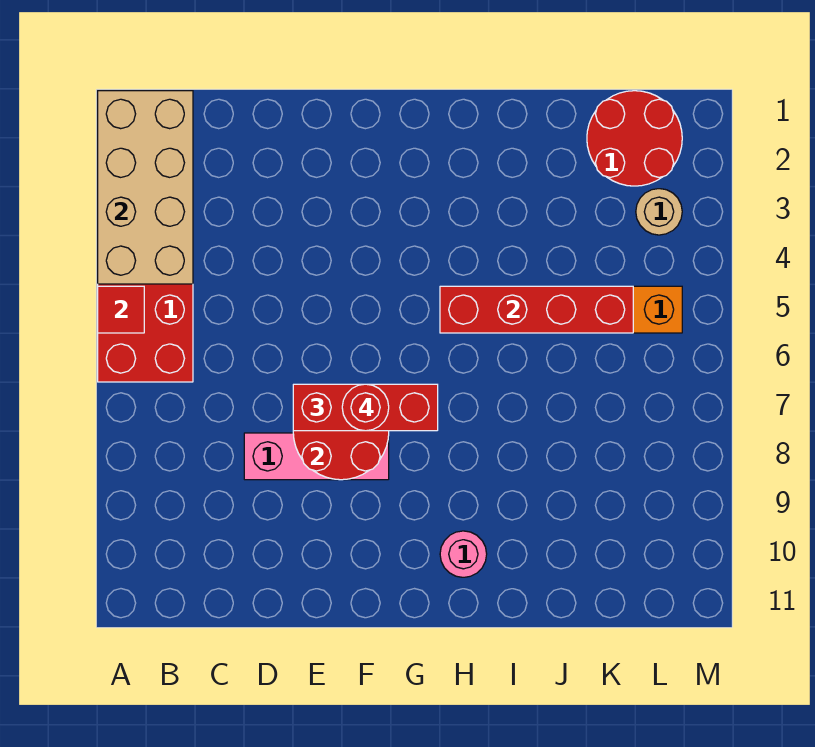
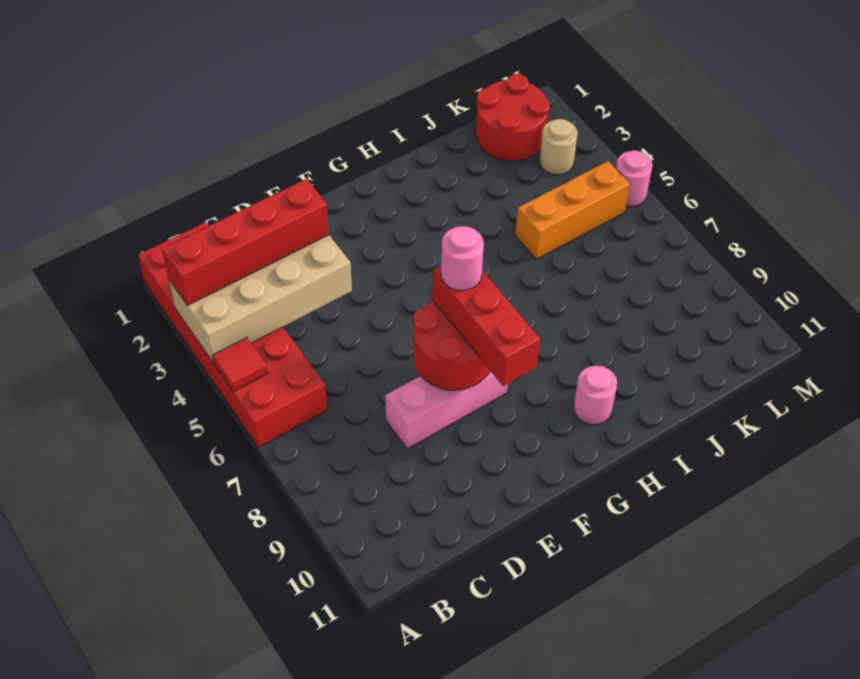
tan 2x4 brick [98,91,193,284] -> tan 2x4 brick turned to [169,235,352,363]
red 1x3 brick [293,384,438,431] -> red 1x3 brick turned to [433,266,540,386]
red 1x1 round brick [342,384,389,431] -> pink 1x1 round brick [441,226,484,291]
red 1x4 brick [440,286,633,333] -> red 1x4 brick moved to [162,179,329,305]
none -> pink 1x1 round brick [616,150,652,206]

